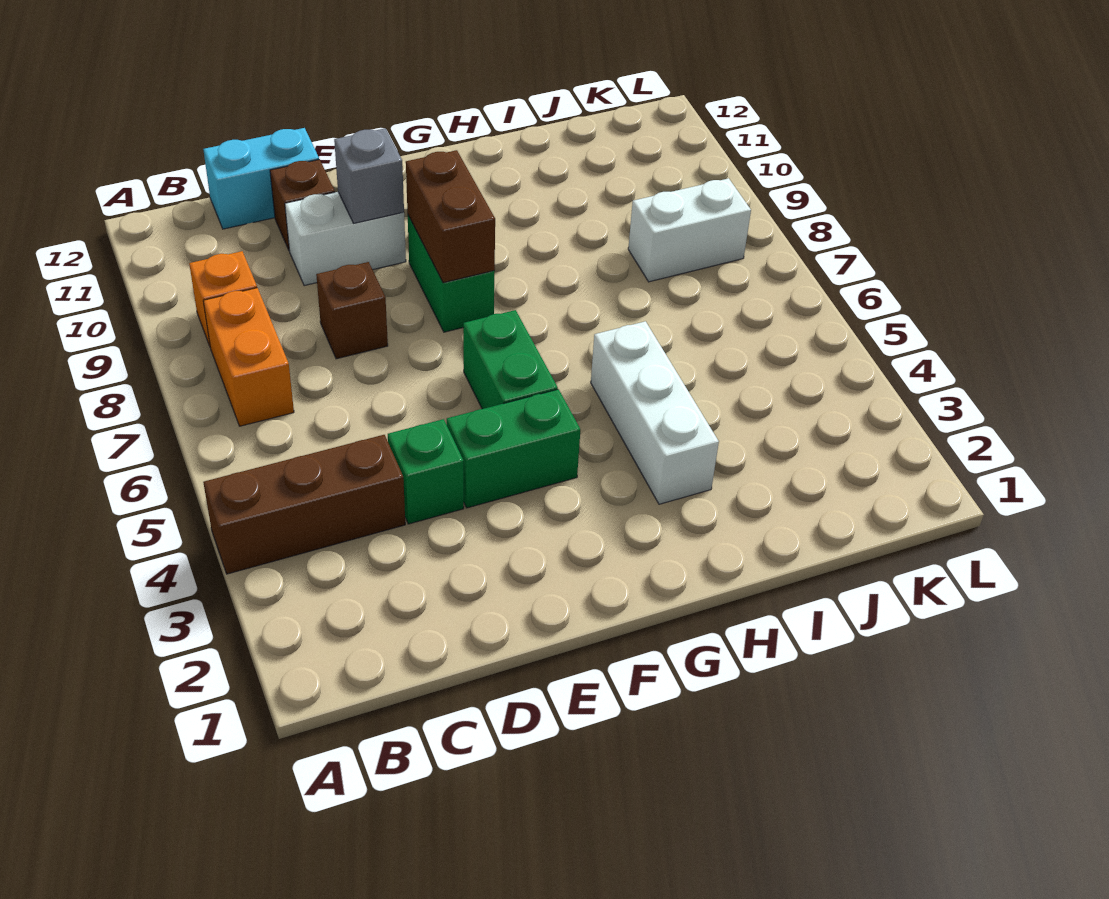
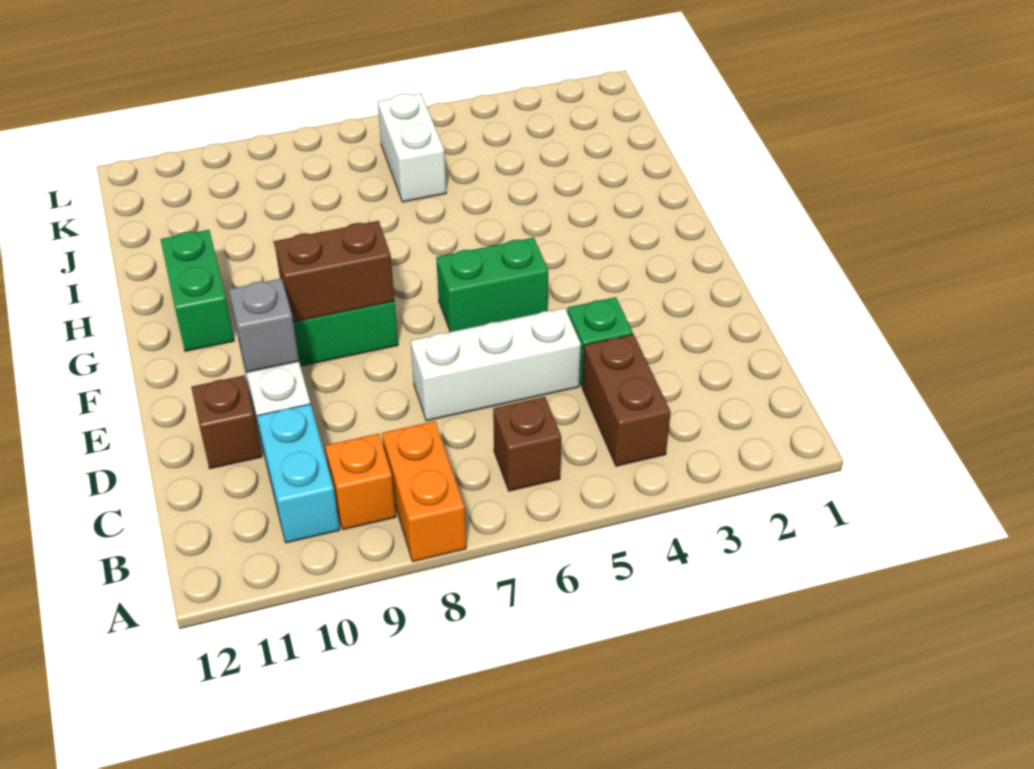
brown 1x3 brick [203,435,405,574] -> brown 1x2 brick [582,334,671,466]
orange 1x2 brick [203,288,294,426] -> orange 1x2 brick turned to [382,421,466,562]
cyan 1x2 brick [203,128,319,229] -> cyan 1x2 brick moved to [257,404,340,543]
brown 1x1 brick [316,262,388,359] -> brown 1x1 brick moved to [493,397,561,491]
green 1x2 brick [447,389,580,508] -> green 1x2 brick moved to [161,230,234,351]
white 1x3 brick [591,321,719,504] -> white 1x3 brick moved to [411,308,581,421]
white 1x2 brick [628,178,751,282] -> white 1x2 brick moved to [378,93,446,202]

